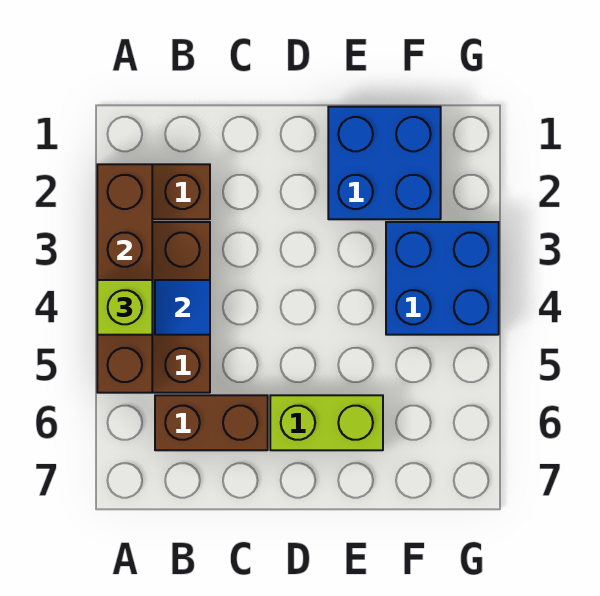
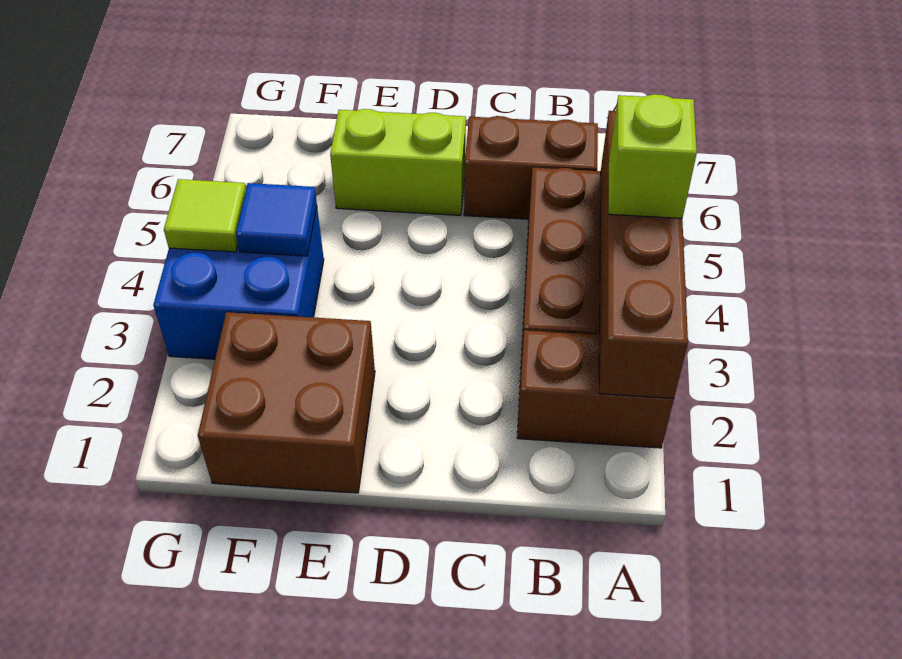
blue 1x1 tile [155,280,210,335] -> blue 1x1 tile moved to [236,183,317,256]
blue 2x2 brick [328,107,441,219] -> brown 2x2 brick [198,312,375,493]
none -> lime 1x1 tile [164,179,246,252]

